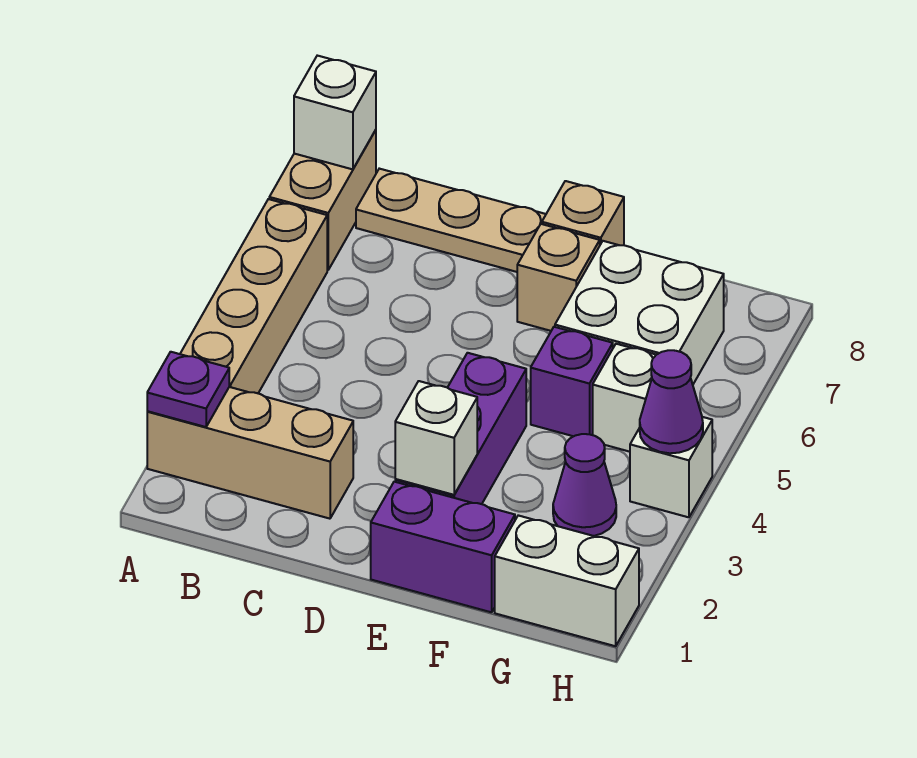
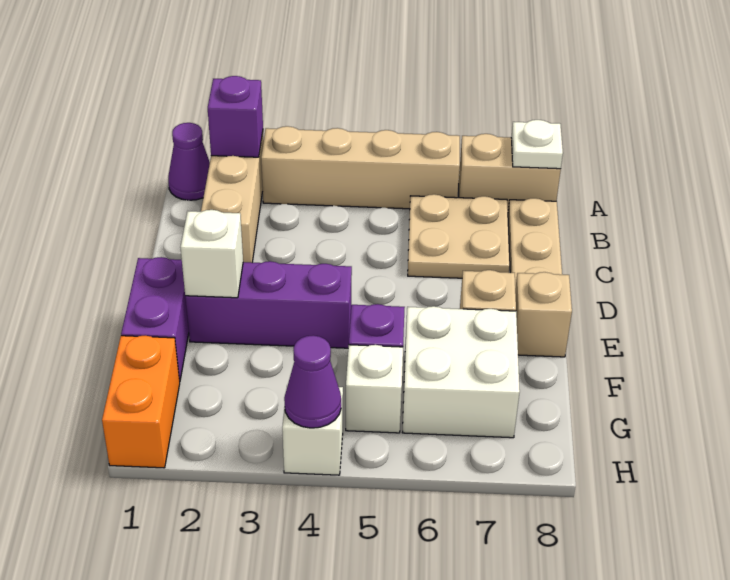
purple 1x1 plate [147,352,229,427] -> purple 1x1 brick [208,76,263,157]
white 1x1 brick [294,56,376,169] -> white 1x1 plate [511,120,563,169]
none -> tan 2x2 plate [408,194,510,278]
white 1x2 brick [495,515,639,646] -> orange 1x2 brick [102,336,180,468]
purple 1x1 cone [553,434,616,536] -> purple 1x1 cone moved to [168,123,210,200]

